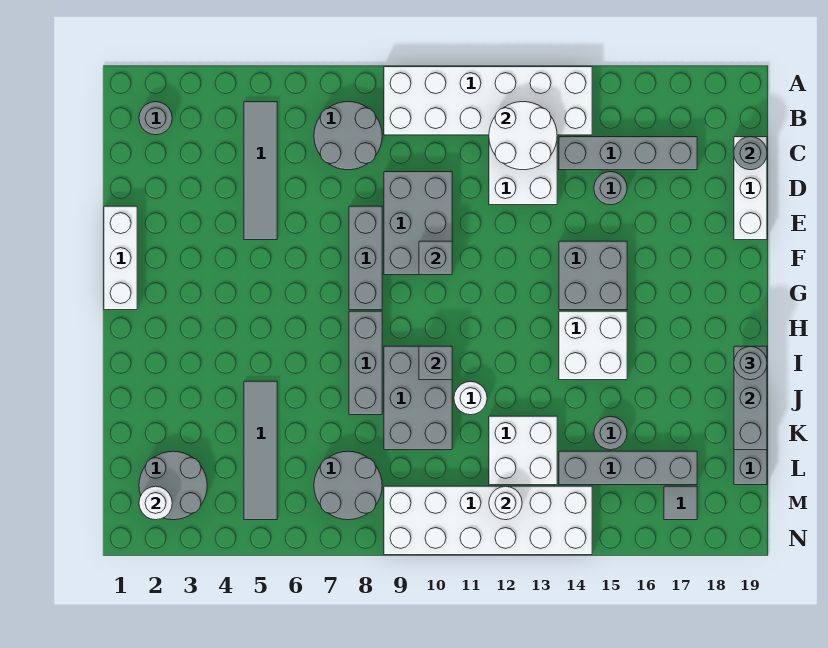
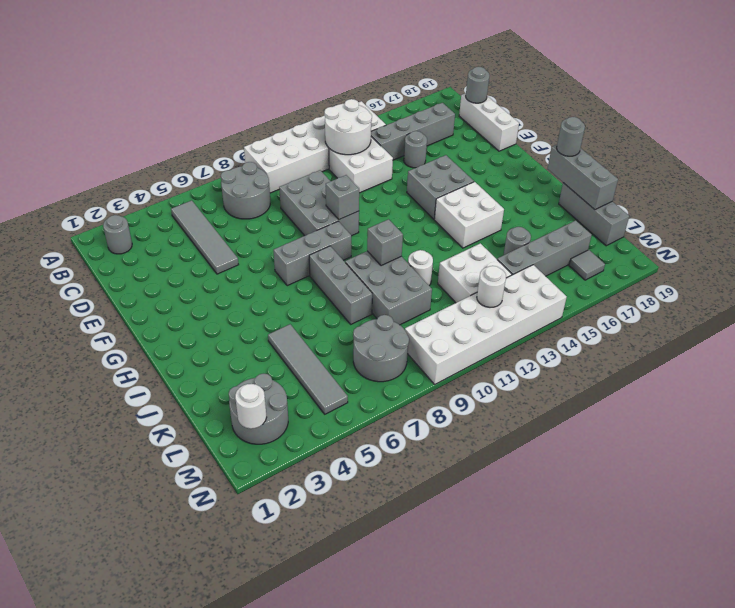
white 1x3 brick [104,206,137,310] -> none
grey 1x3 brick [349,206,382,310] -> grey 1x3 brick turned to [273,221,351,286]

